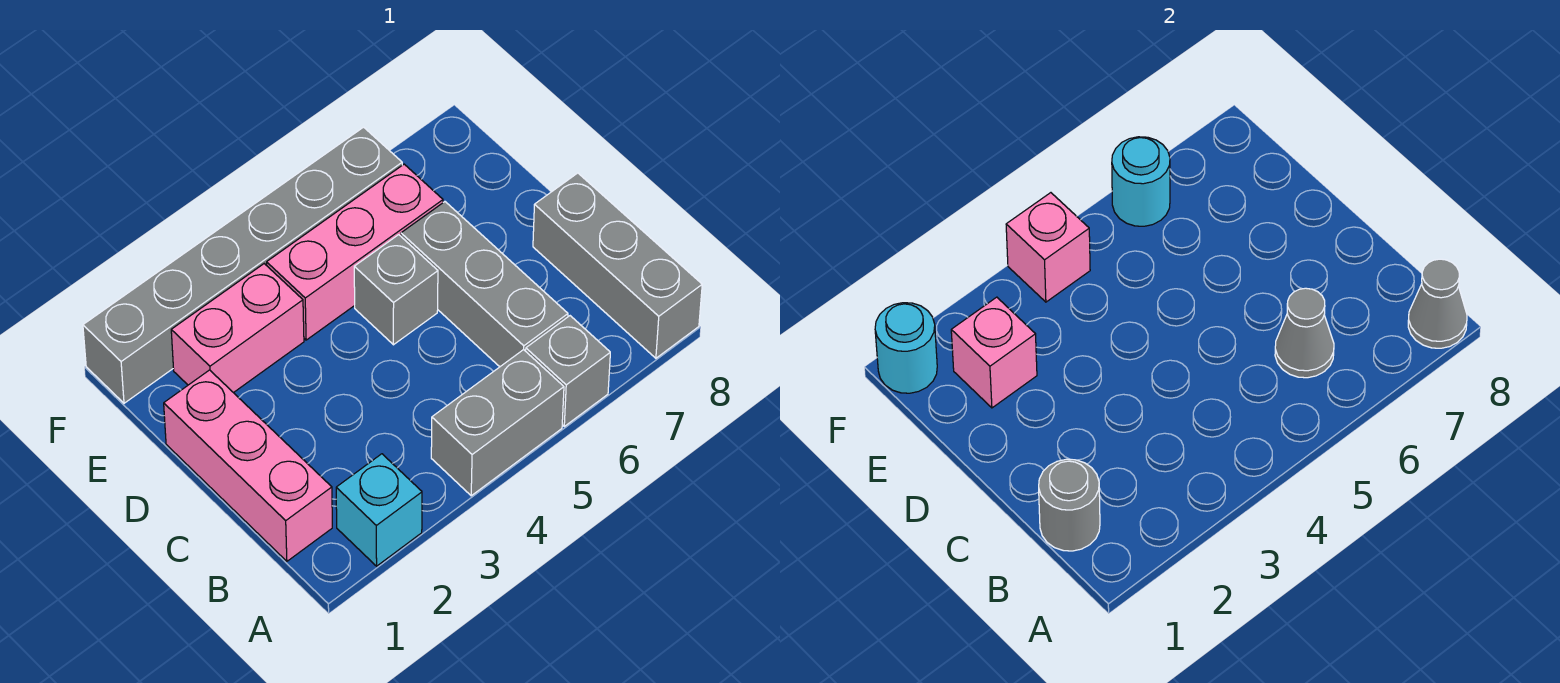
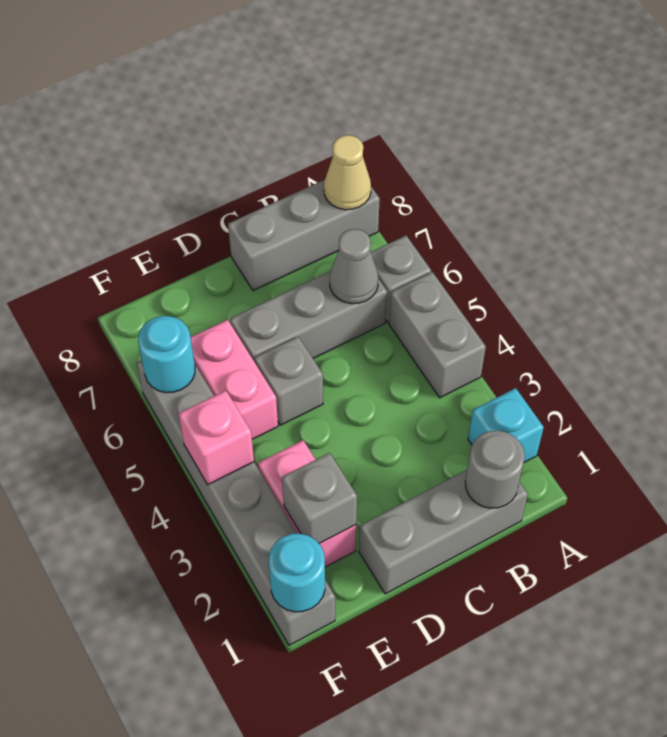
grey 1x1 cone [1408,259,1467,348] -> tan 1x1 cone [324,135,371,210]
pink 1x3 brick [164,370,332,561] -> grey 1x3 brick [359,470,528,594]
pink 1x1 brick [951,297,1037,408] -> grey 1x1 brick [282,453,357,544]
pink 1x3 brick [267,164,443,340] -> pink 1x2 brick [191,320,278,439]

